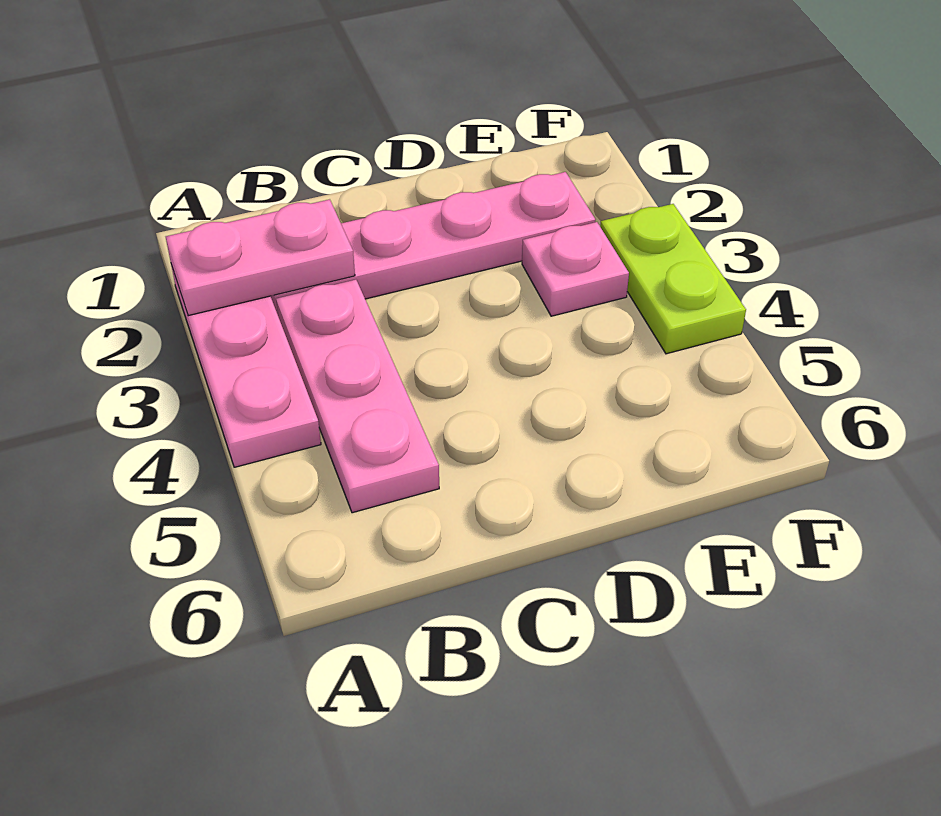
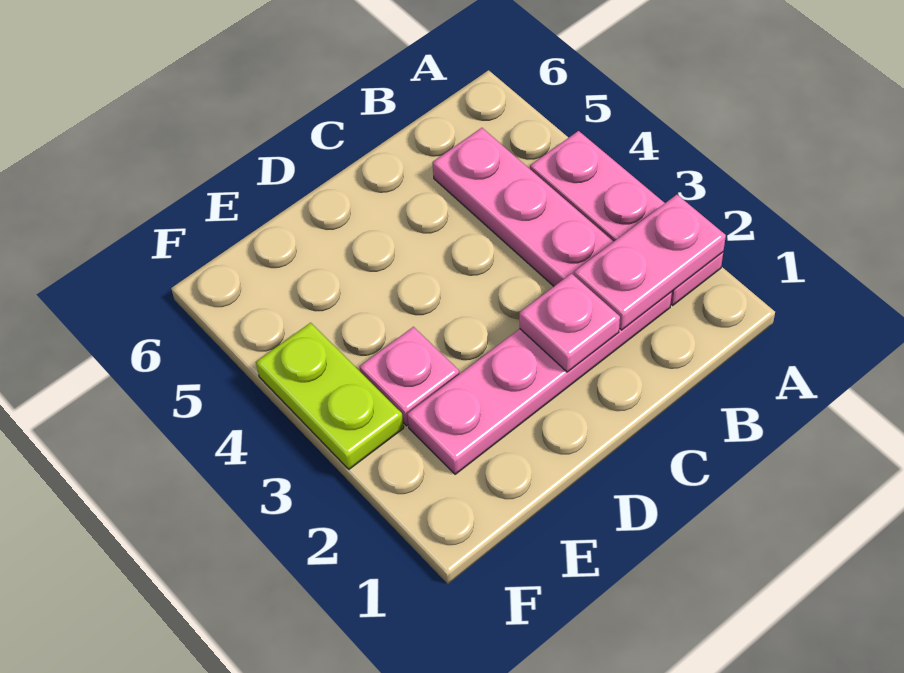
none -> pink 1x1 plate [519,274,620,372]

